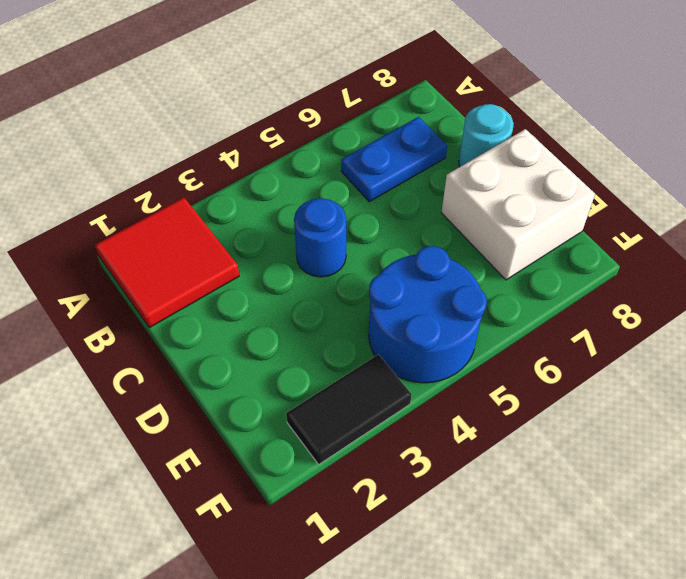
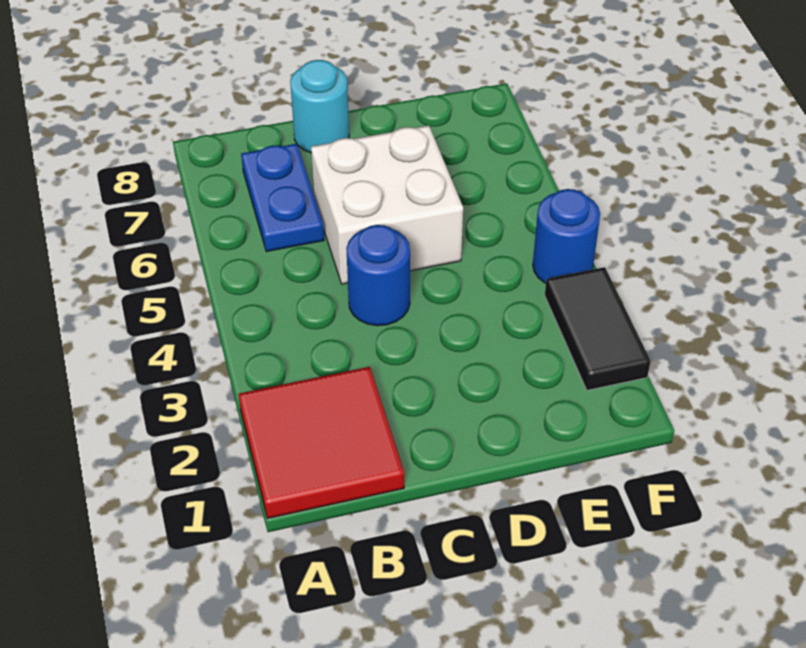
white 2x2 brick [441,129,595,280] -> white 2x2 brick moved to [311,125,463,284]
blue 2x2 round brick [369,246,487,383] -> blue 1x1 round brick [533,189,600,283]

